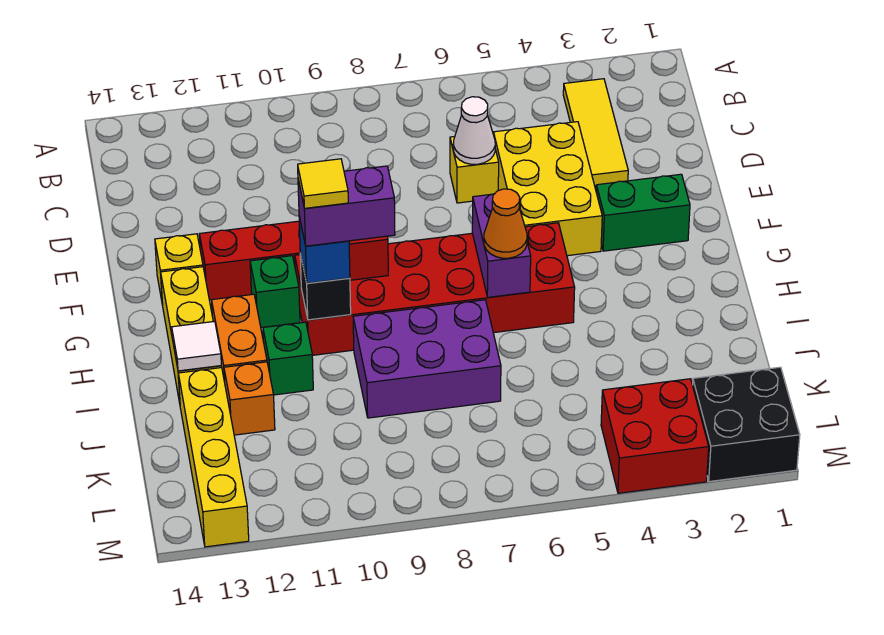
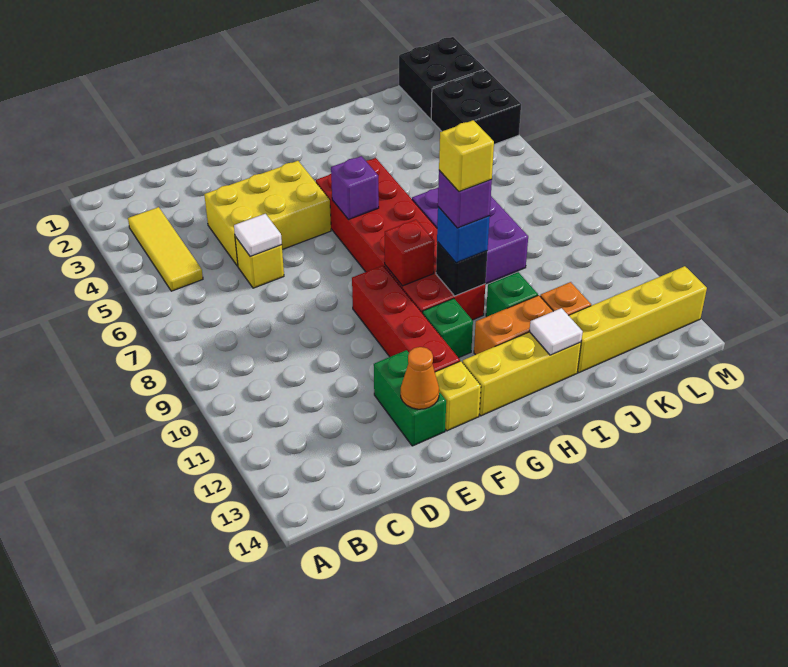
yellow 1x3 tile [563,79,628,186] -> yellow 1x3 tile turned to [128,207,203,291]
white 1x1 cone [453,97,495,164] -> white 1x1 tile [234,214,282,257]
green 1x2 brick [596,174,690,251] -> green 1x2 brick moved to [374,350,446,446]
purple 1x2 brick [472,194,531,297] -> purple 1x1 brick [331,156,379,220]
orange 1x1 cone [484,189,527,258] -> orange 1x1 cone moved to [401,347,439,409]
purple 1x2 brick [298,166,395,246] -> purple 1x1 brick [438,170,492,228]
yellow 1x1 tile [298,159,348,208] -> yellow 1x1 brick [439,120,494,192]
red 2x2 brick [601,379,709,493] -> black 2x2 brick [431,70,521,144]

